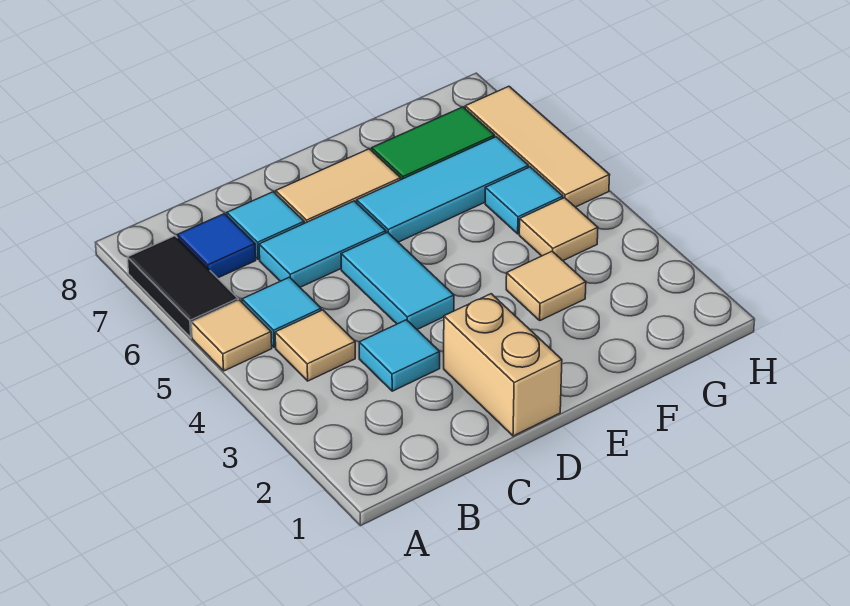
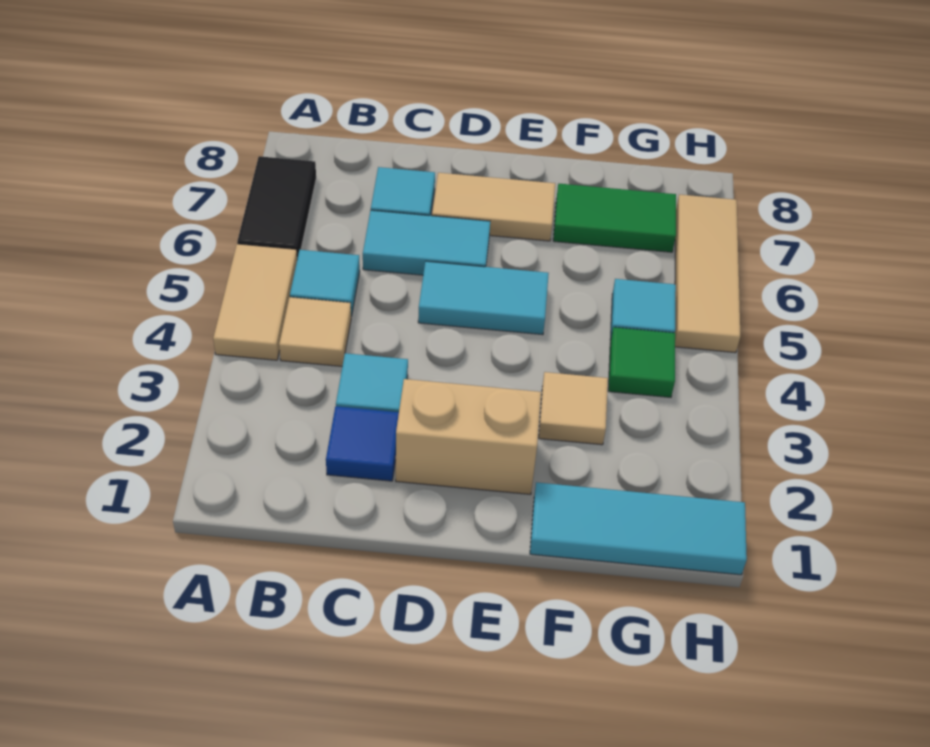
tan 1x1 tile [192,300,272,371] -> tan 1x2 tile [213,244,297,360]
blue 1x1 tile [177,214,256,278] -> blue 1x1 tile moved to [326,406,399,481]
tan 1x2 brick [444,294,562,436] -> tan 1x2 brick turned to [396,379,541,494]
cyan 1x2 tile [341,232,454,329] -> cyan 1x2 tile turned to [418,261,549,335]
cyan 1x3 tile [357,137,529,242] -> cyan 1x3 tile moved to [530,482,747,575]
tan 1x1 tile [519,198,598,261] -> green 1x1 tile [608,327,675,397]

